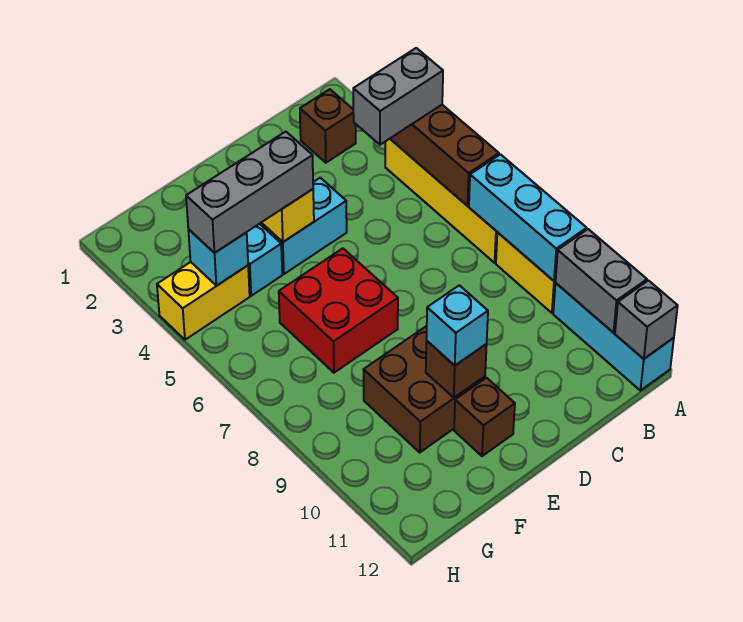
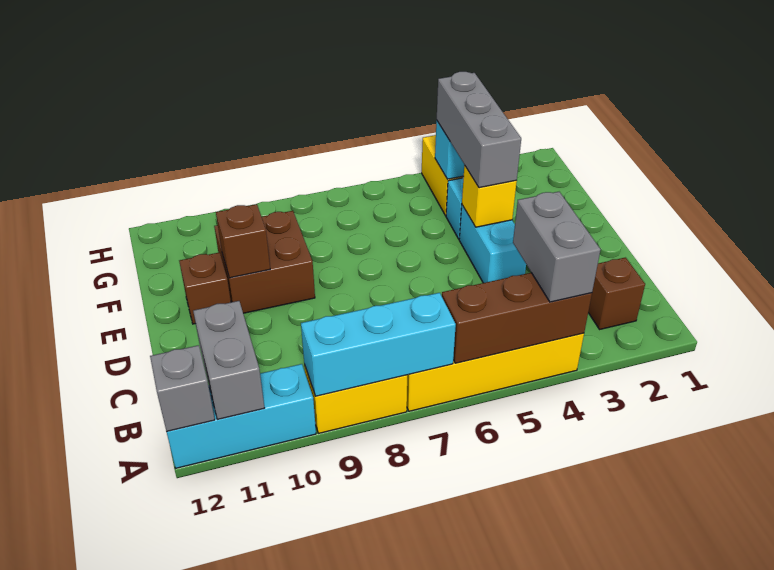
grey 1x2 brick [555,229,647,333] -> grey 1x2 brick turned to [193,301,264,419]
red 2x2 brick [279,248,398,373] -> none
cyan 1x1 brick [426,285,488,365] -> none

